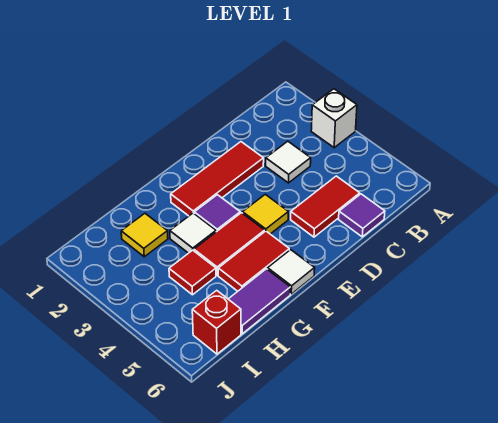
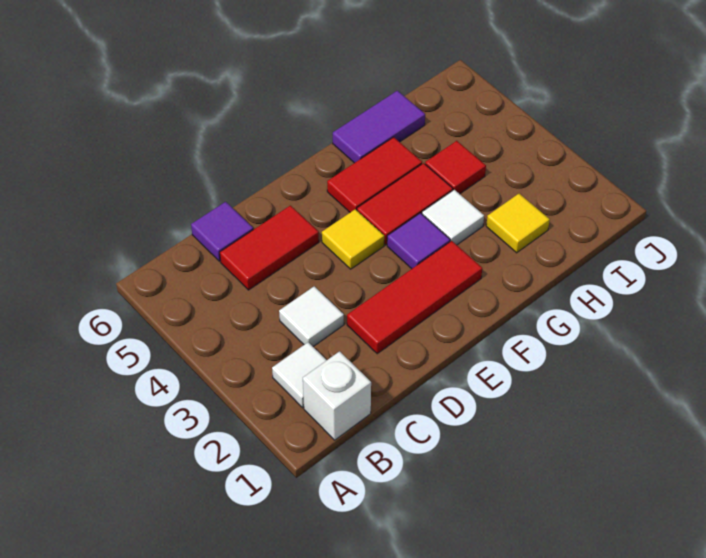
white 1x1 brick [311,89,357,148] -> white 1x1 brick moved to [303,351,371,440]
white 1x1 tile [268,250,315,294] -> white 1x1 tile moved to [272,342,327,408]
red 1x1 brick [192,290,241,354] -> none

